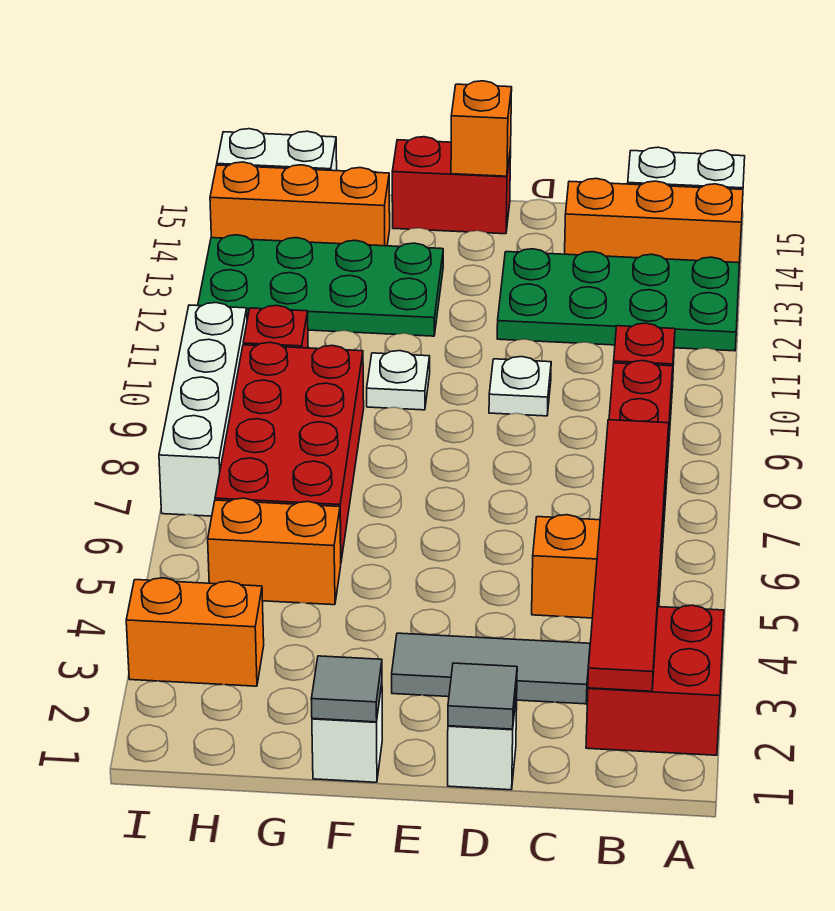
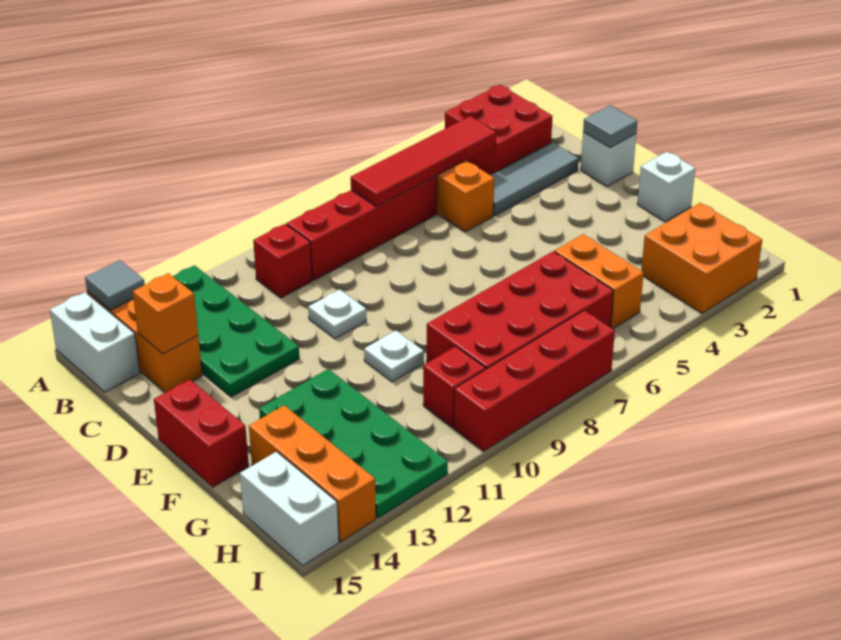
red 1x6 tile [588,420,669,691] -> red 1x4 tile [351,116,496,207]
grey 1x3 tile [392,633,590,704] -> grey 1x3 tile turned to [491,142,579,216]
orange 1x1 brick [451,81,512,176] -> orange 1x1 brick moved to [133,273,198,354]
grey 1x1 tile [311,656,382,722] -> grey 1x1 tile moved to [85,260,145,310]
orange 1x2 brick [126,578,264,686] -> orange 2x2 brick [641,203,762,313]
white 1x4 brick [159,303,247,516] -> red 1x4 brick [454,310,615,451]

